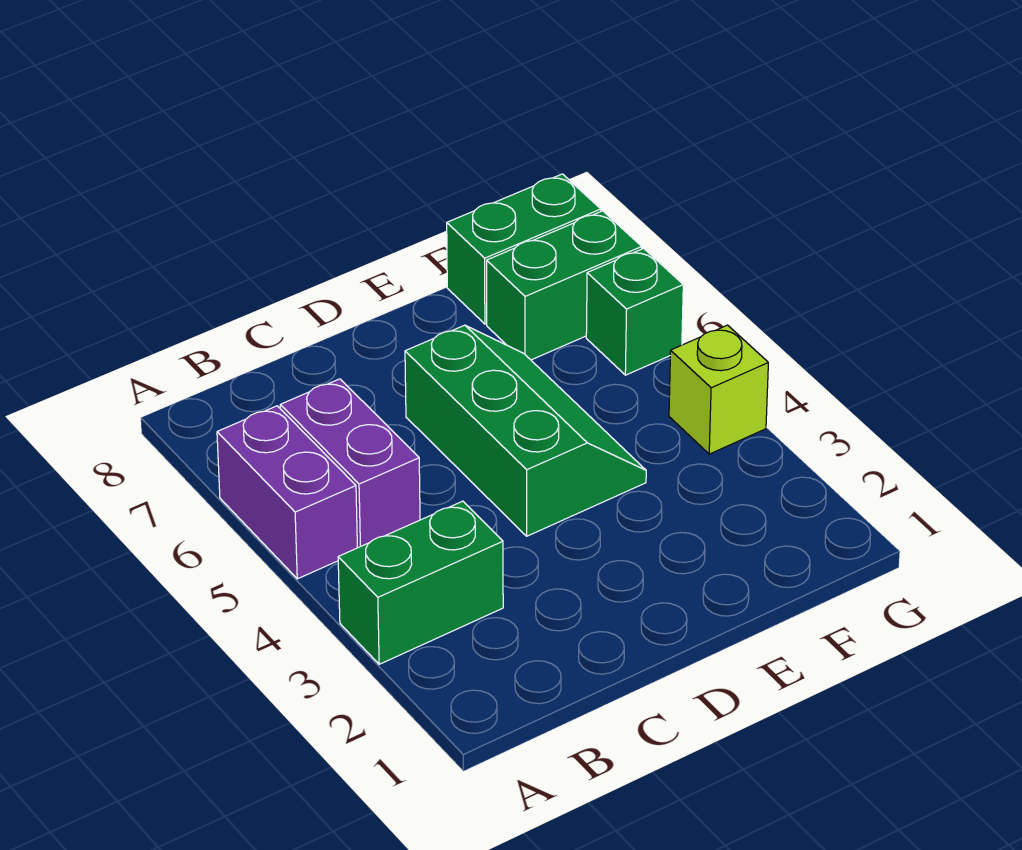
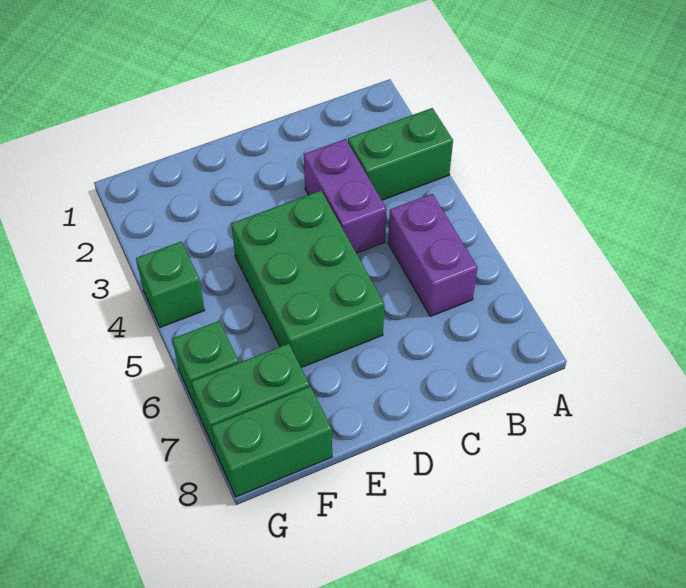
purple 1x2 brick [217,406,357,579] -> purple 1x2 brick moved to [304,139,387,253]
green 2x3 slope [405,325,646,536] -> green 2x3 brick [231,191,384,368]
lime 1x1 brick [669,325,768,454] -> green 1x1 brick [136,242,205,327]

